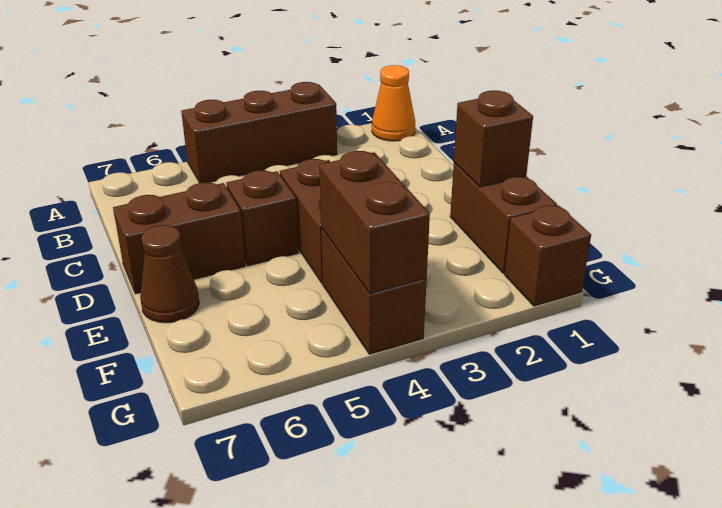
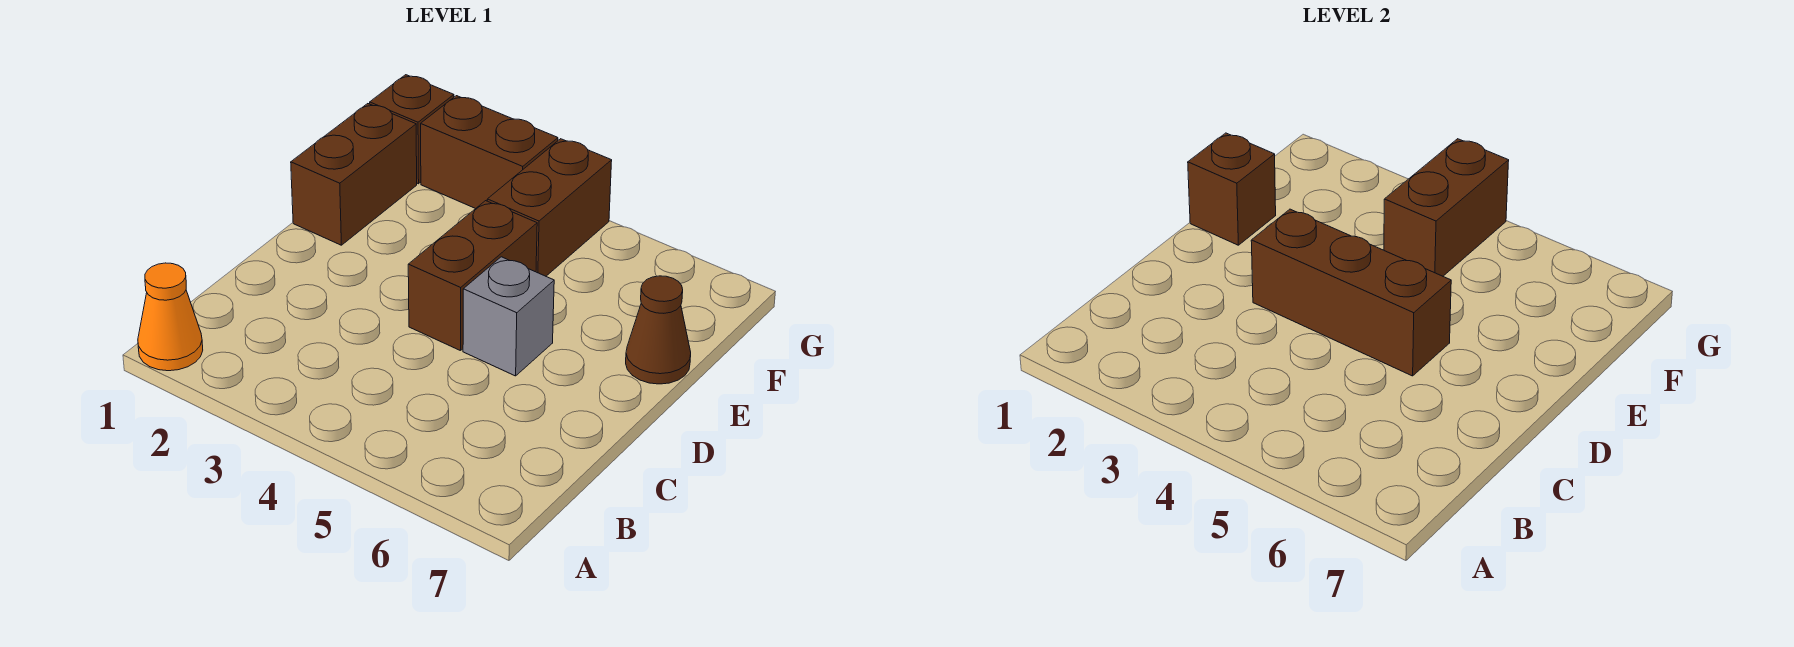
brown 1x3 brick [181,82,337,183] -> brown 1x3 brick moved to [1251,209,1451,376]
brown 1x1 brick [226,170,298,266] -> grey 1x1 brick [463,257,554,376]
brown 1x2 brick [113,182,245,294] -> brown 1x2 brick moved to [421,96,558,209]

